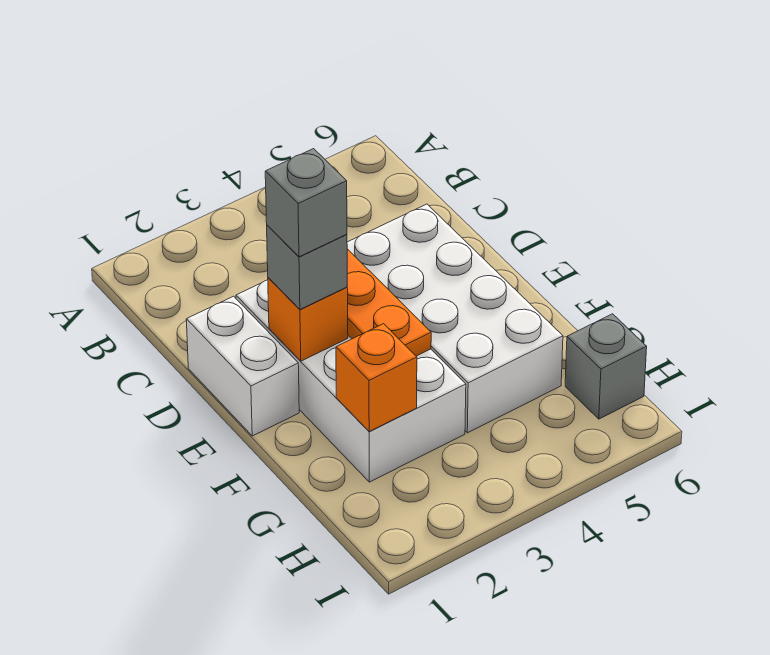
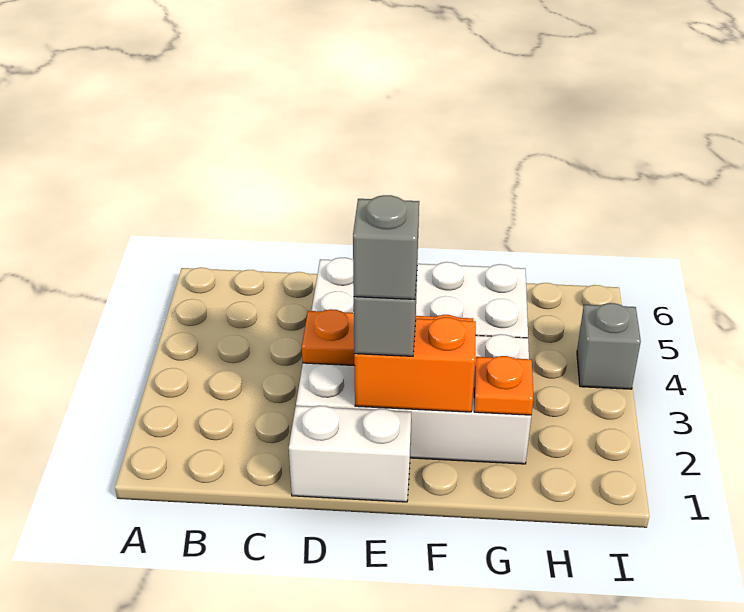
orange 1x1 brick [268,278,348,361] -> orange 1x2 brick [354,317,476,412]
orange 1x1 brick [336,324,417,431] -> orange 1x1 plate [474,356,533,415]
grey 1x1 brick [565,314,647,419] -> grey 1x1 brick moved to [577,303,641,389]

